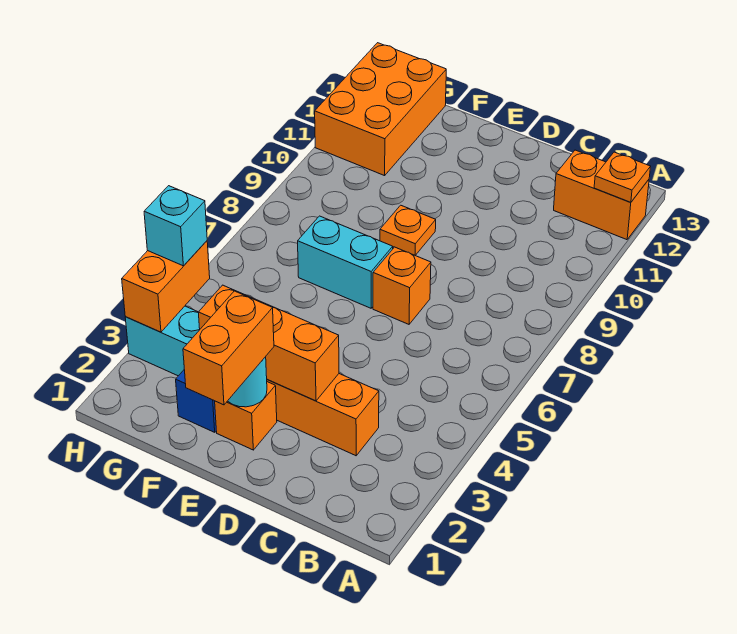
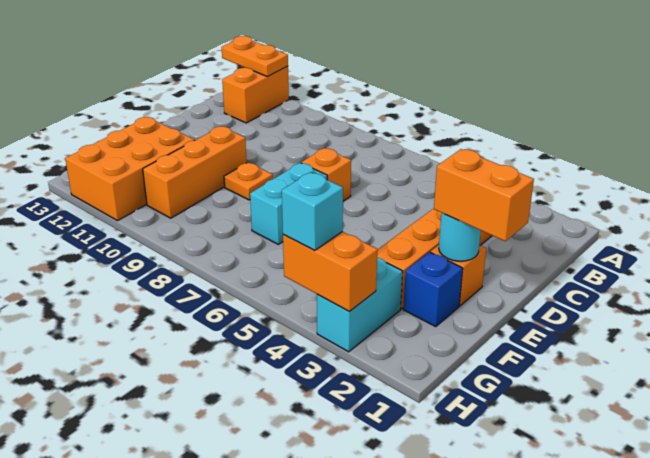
orange 1x1 plate [594,152,651,202] -> orange 1x2 plate [221,36,288,77]
orange 1x3 brick [198,285,339,401] -> orange 1x3 brick moved to [143,126,247,218]
orange 2x3 brick [315,43,446,176] -> orange 2x3 brick turned to [65,117,195,221]

